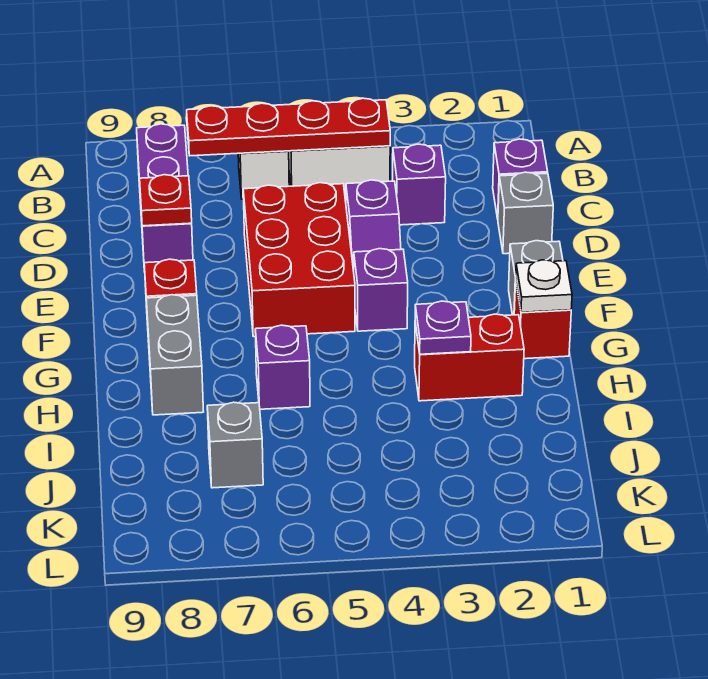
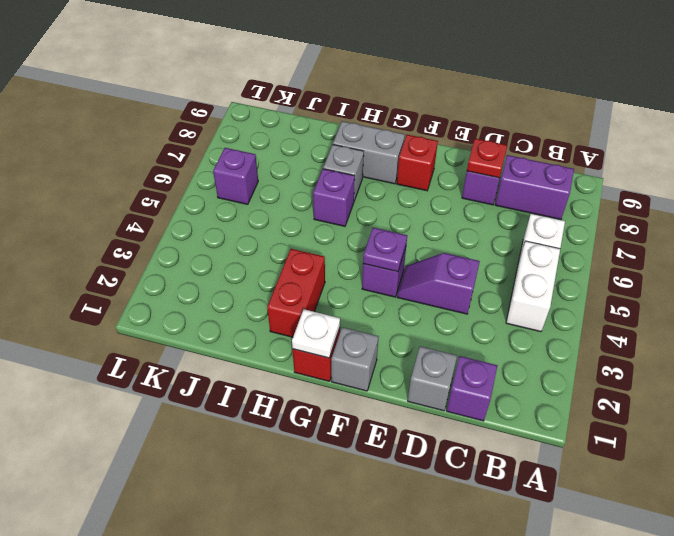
red 1x4 plate [187,98,390,156] -> none
purple 1x1 brick [393,144,446,225] -> purple 1x1 brick moved to [213,148,258,204]
red 2x3 brick [243,183,355,337] -> none
purple 1x1 plate [415,301,471,354] -> purple 1x1 plate moved to [363,228,407,272]
grey 1x1 brick [207,402,263,488] -> grey 1x1 brick moved to [323,145,364,201]

